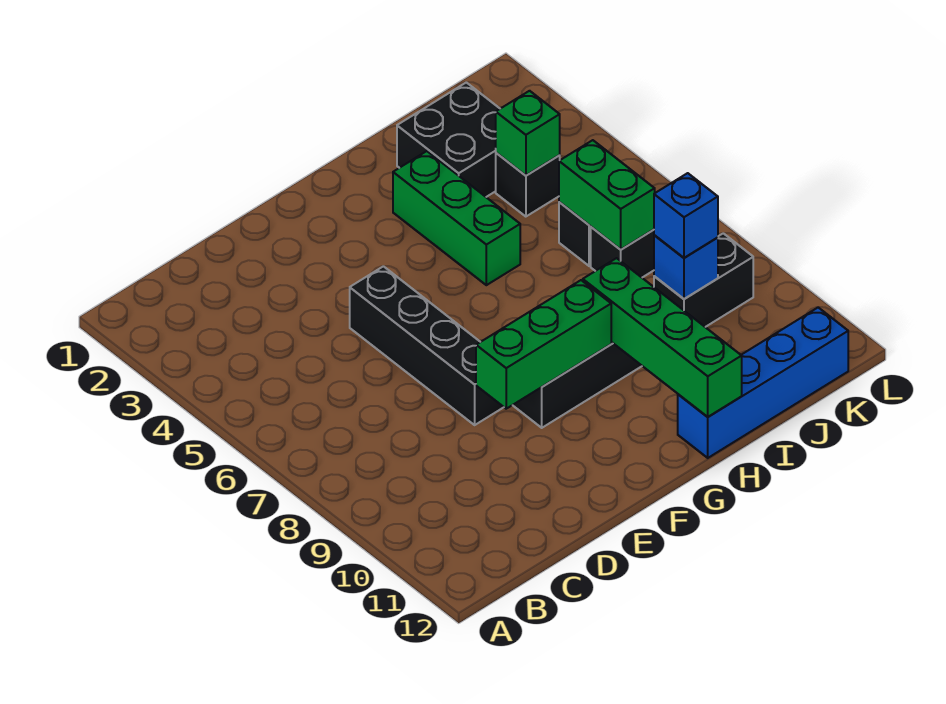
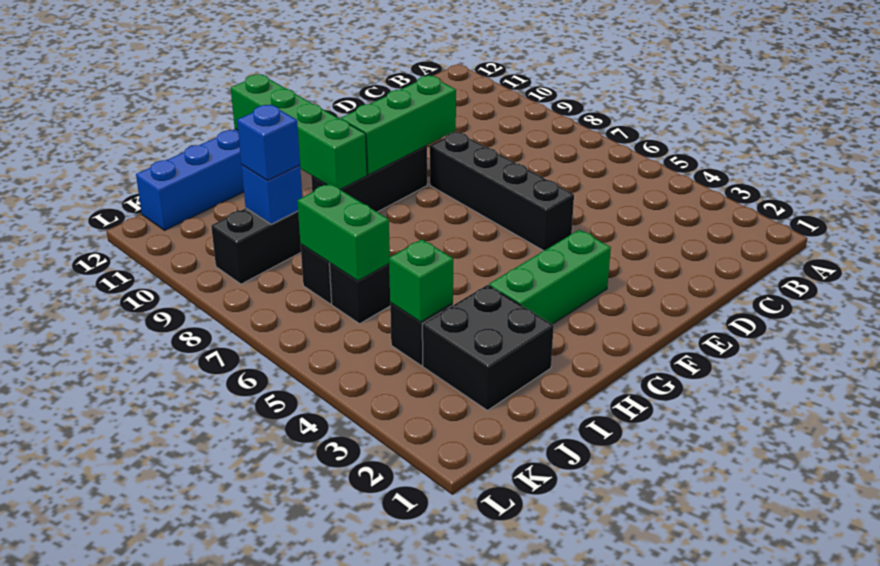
green 1x3 brick [393,151,520,285] -> green 1x3 brick turned to [489,230,611,324]

